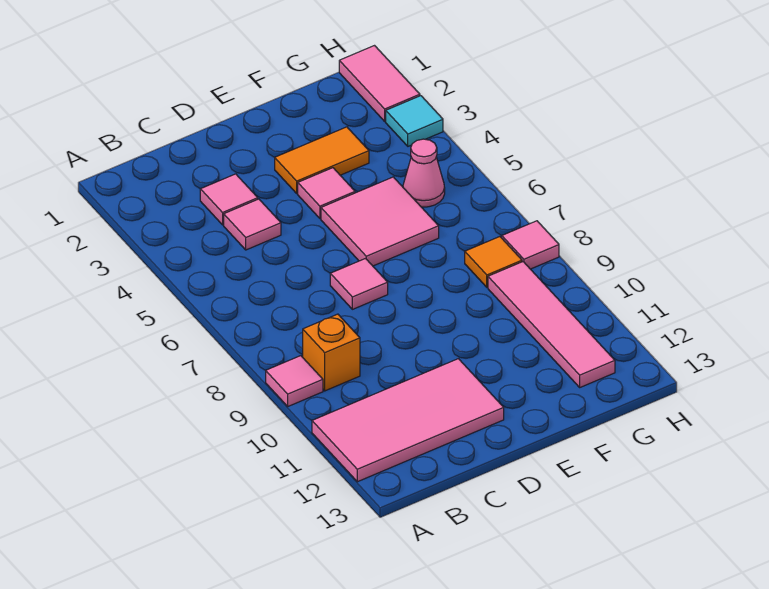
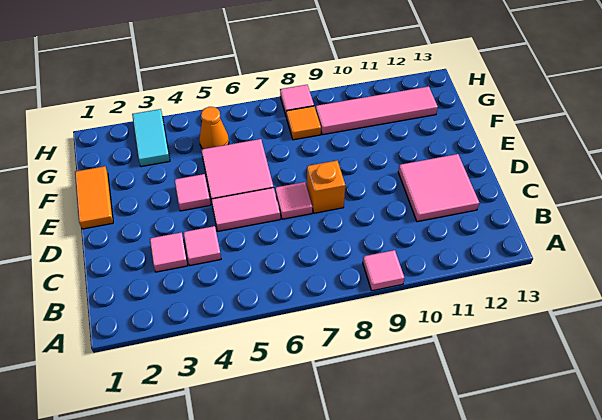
pink 2x4 tile [312,359,504,482] -> pink 2x2 tile [398,154,479,222]
orange 1x1 brick [303,314,360,391] -> orange 1x1 brick moved to [307,161,345,213]
orange 1x2 tile [275,127,369,193] -> orange 1x2 tile moved to [75,166,113,229]
pink 1x1 cone [403,139,445,207] -> orange 1x1 cone [199,107,229,149]
pink 1x2 tile [339,46,420,121] -> pink 1x2 tile moved to [211,188,280,231]
cyan 1x1 tile [386,96,443,146] -> cyan 1x2 tile [132,109,170,167]

